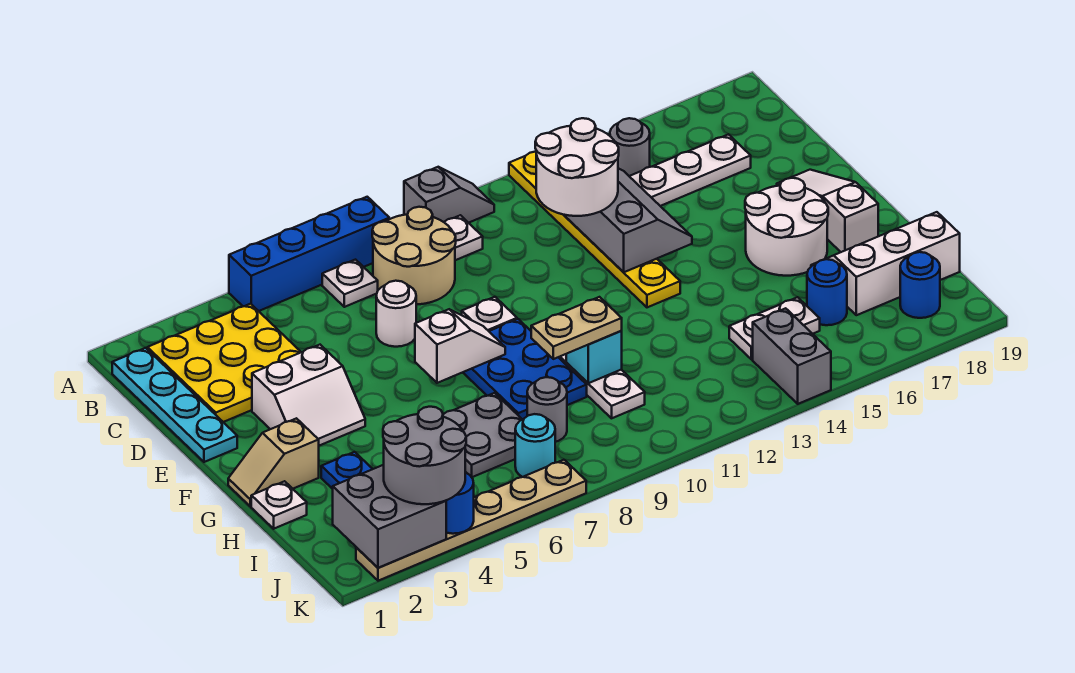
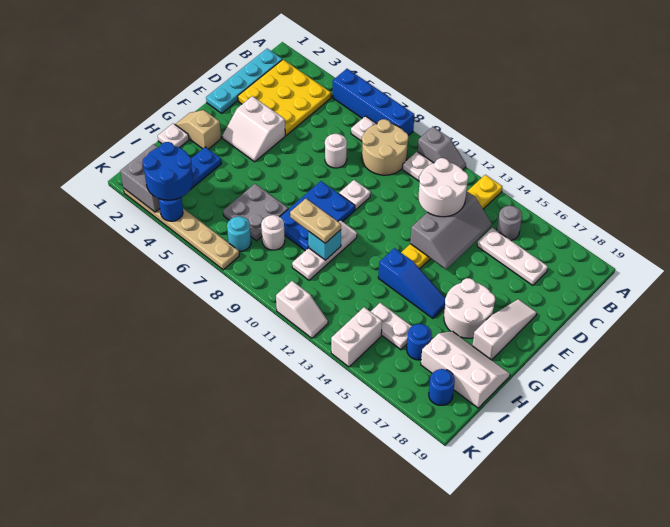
white 1x2 slope [415,309,505,383] -> white 1x2 slope moved to [276,281,328,338]
none -> blue 1x3 slope [378,248,445,318]
grey 1x1 round brick [527,377,567,442] -> white 1x1 round brick [261,215,285,250]
grey 2x2 round brick [383,407,466,504] -> blue 2x2 round brick [142,142,193,200]
grey 1x2 brick [753,308,831,404] -> white 1x2 brick [331,307,382,367]

